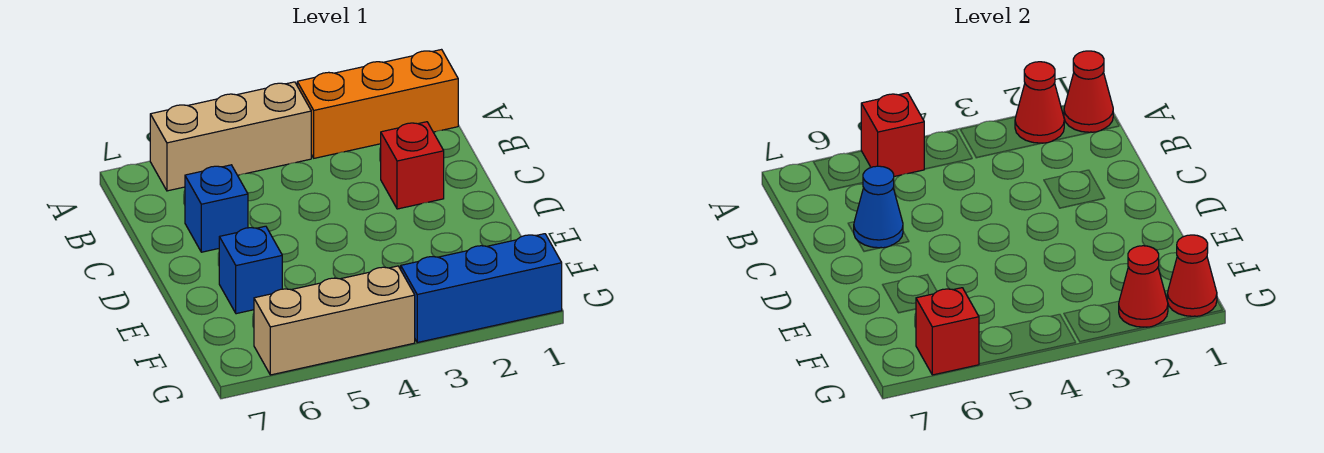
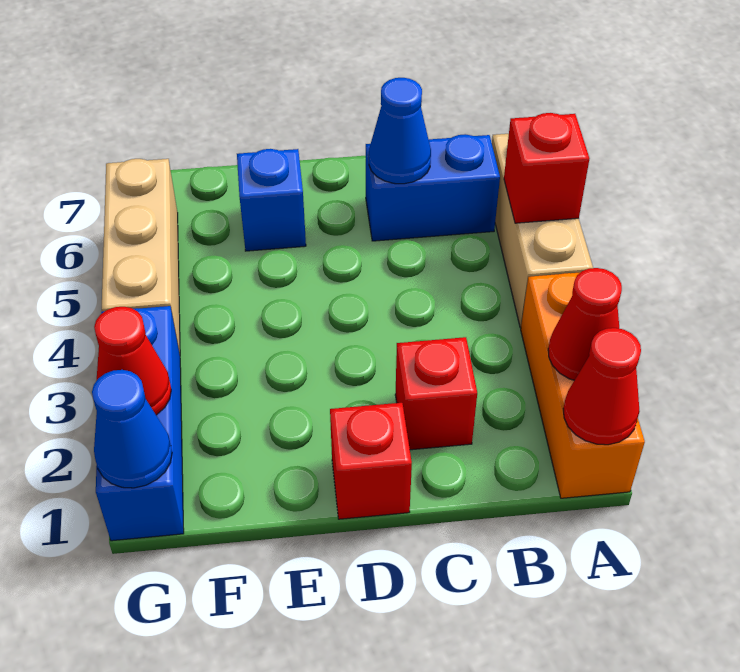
blue 1x1 brick [185,165,248,252] -> blue 1x2 brick [366,134,500,241]
red 1x1 cone [1167,235,1217,316] -> blue 1x1 cone [92,370,172,488]
red 1x1 brick [916,288,979,375] -> red 1x1 brick moved to [330,403,412,519]

